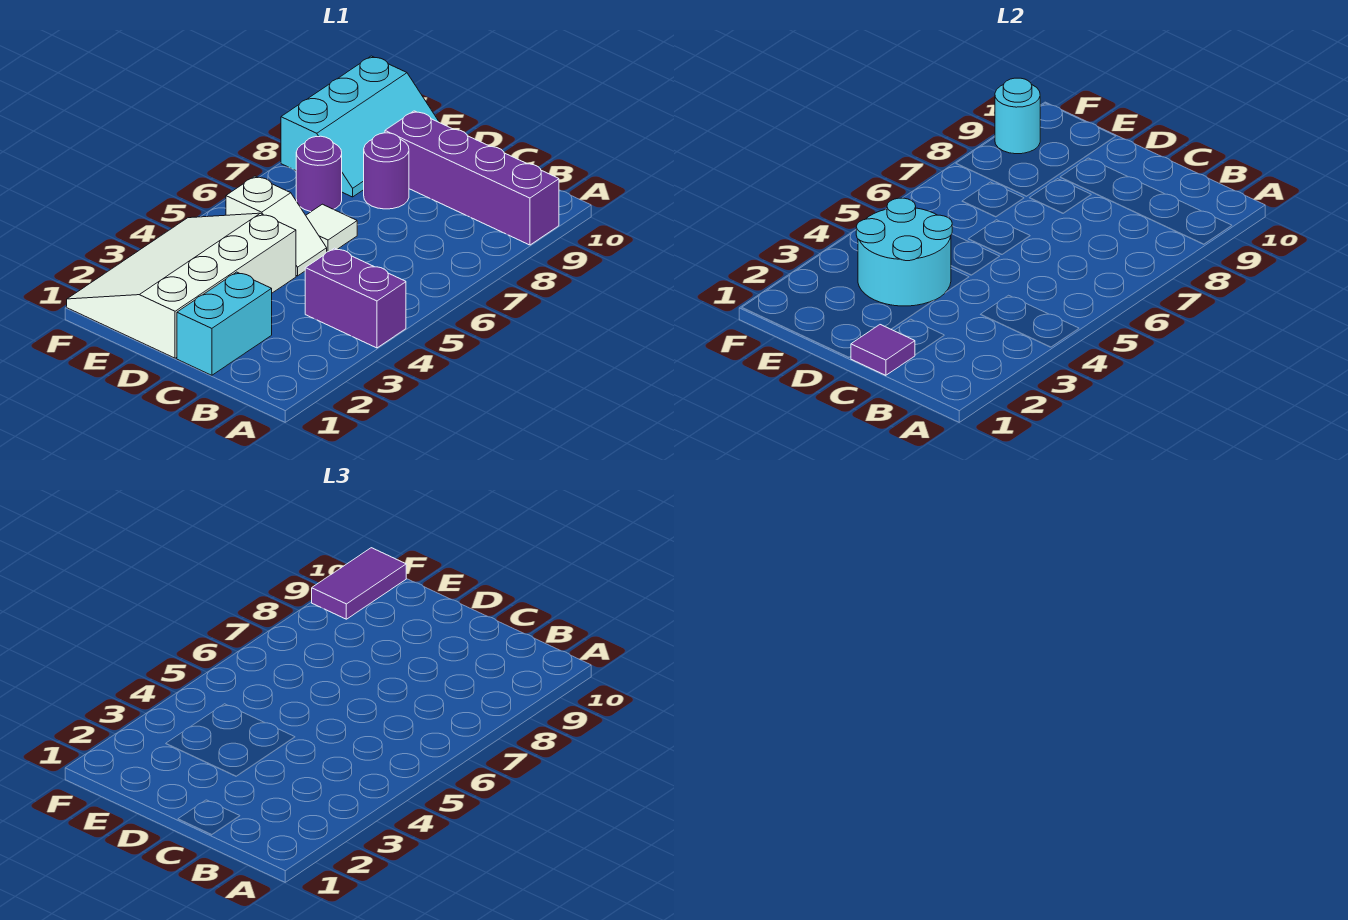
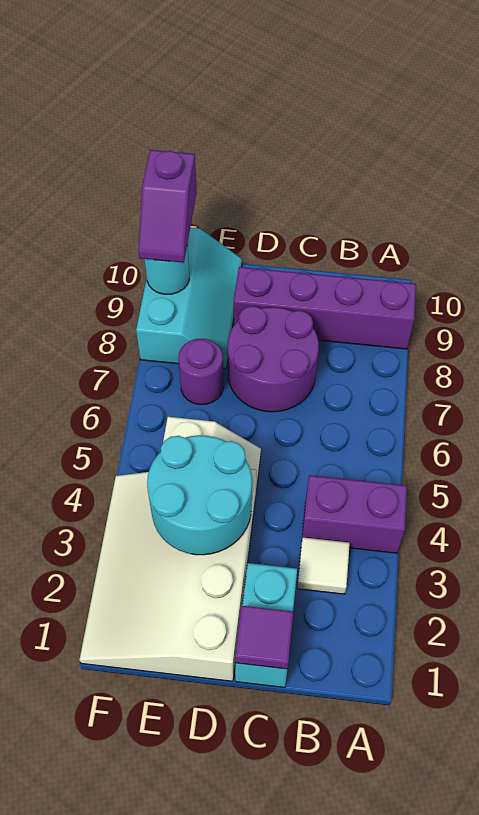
white 1x1 tile [306,204,357,252] -> white 1x1 tile moved to [297,537,350,594]
purple 1x1 round brick [364,133,409,209] -> purple 2x2 round brick [228,306,319,412]
purple 1x2 tile [312,548,406,619] -> purple 1x2 slope [138,150,197,263]

